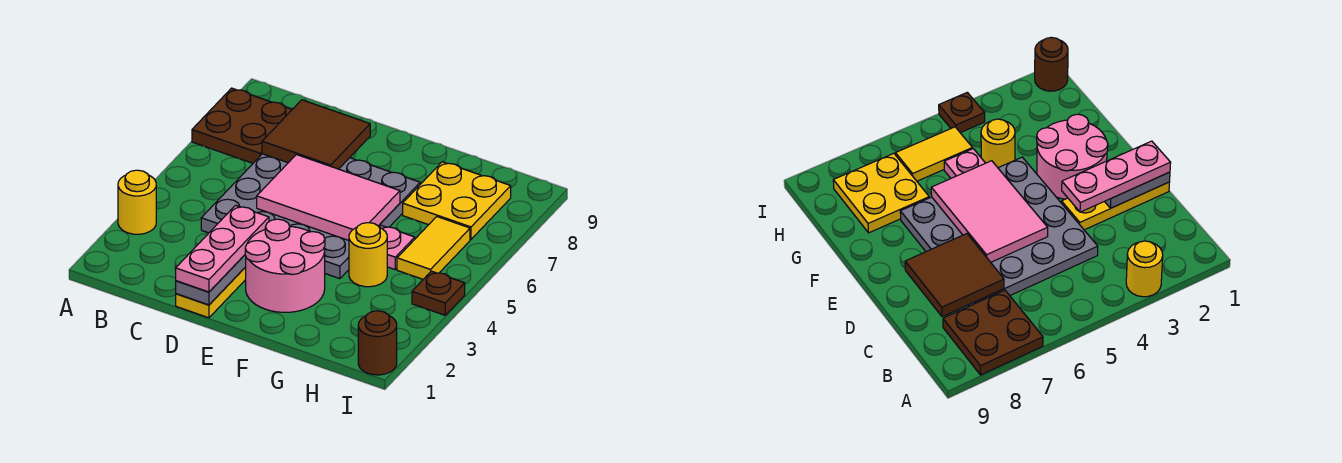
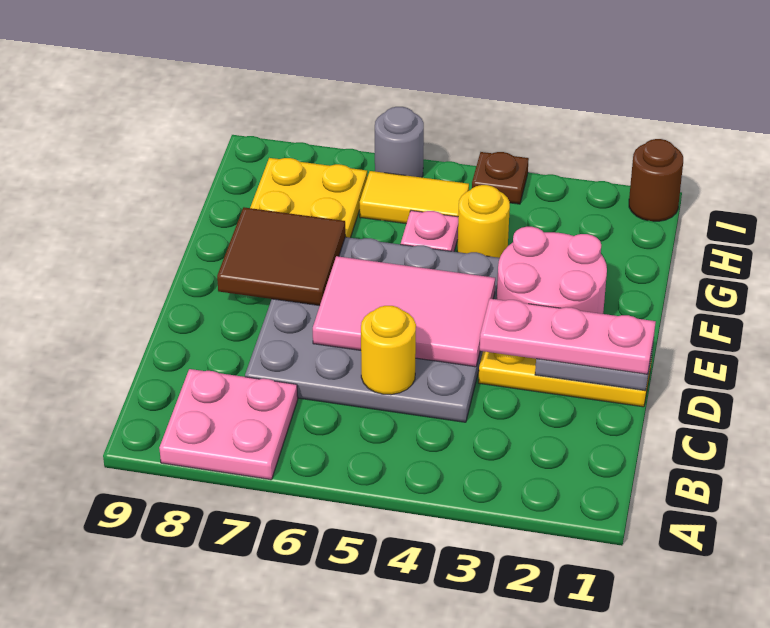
yellow 1x1 round brick [118,170,156,234] -> yellow 1x1 round brick moved to [361,306,416,395]
brown 2x2 plate [192,88,292,163] -> pink 2x2 plate [159,369,298,480]
brown 2x2 tile [262,100,370,169] -> brown 2x2 tile moved to [217,207,345,306]
pink 2x3 tile [257,155,400,240] -> pink 2x3 tile turned to [313,256,495,367]
none -> grey 1x1 round brick [375,107,424,177]

